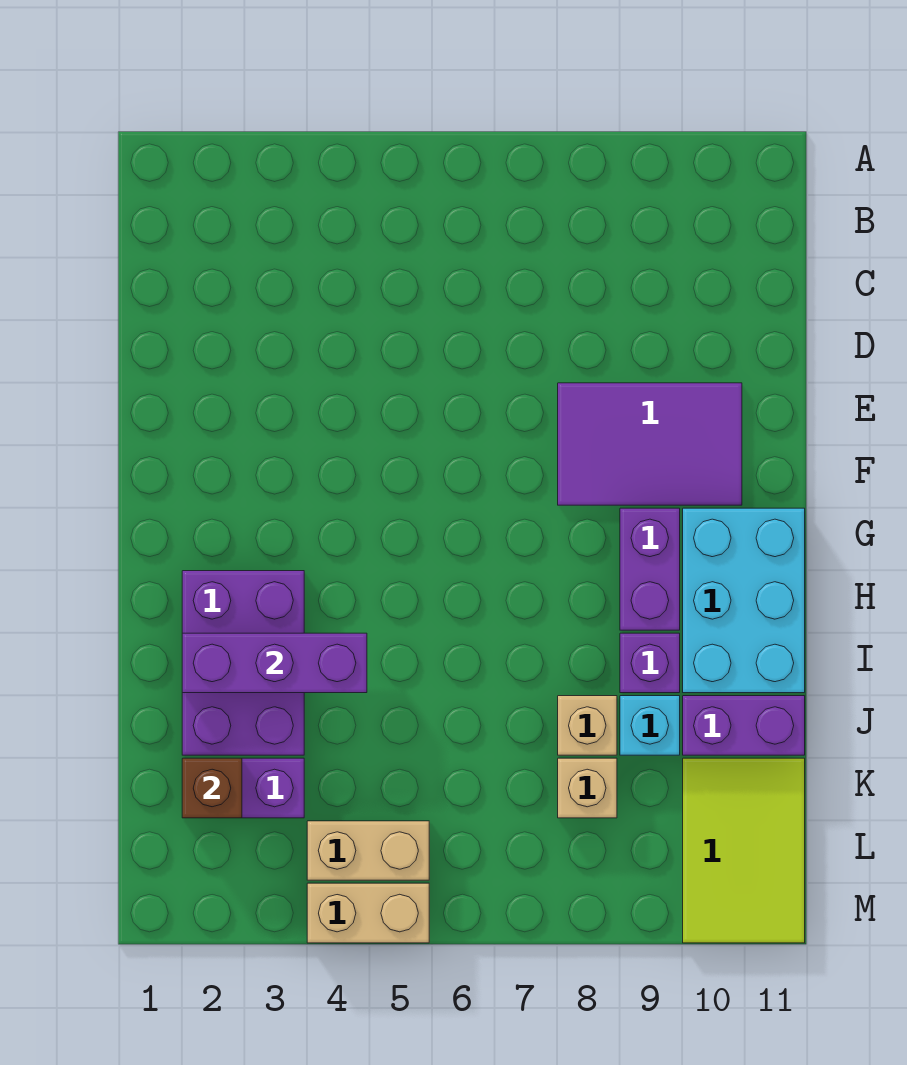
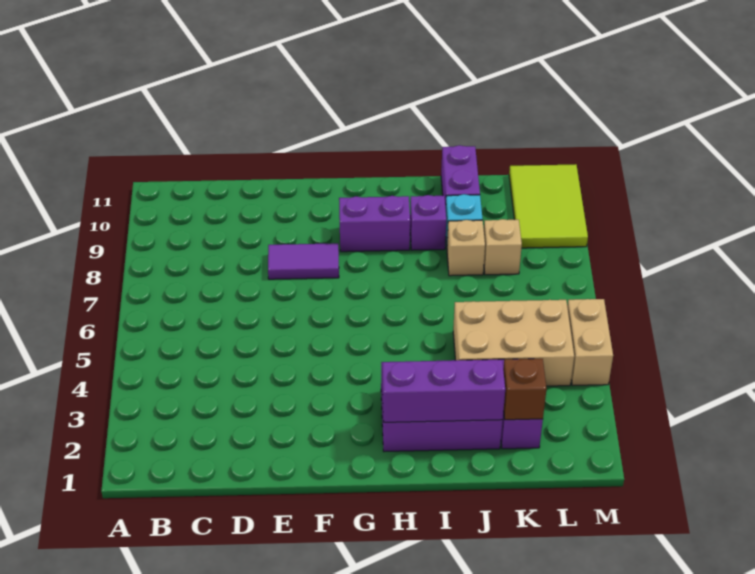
purple 2x3 tile [558,383,742,505] -> purple 1x2 tile [268,243,339,279]
cyan 2x3 brick [683,508,805,693] -> none
purple 1x3 brick [182,633,367,693] -> purple 1x3 brick turned to [382,360,505,422]
lime 2x3 tile [683,758,805,943] -> lime 2x3 tile turned to [509,164,588,248]
tan 1x2 brick [307,821,429,880] -> tan 2x3 brick [453,300,574,386]

